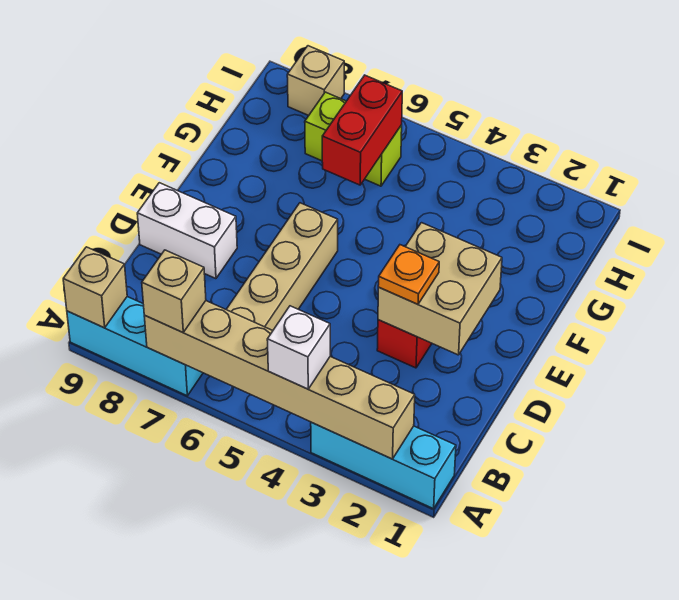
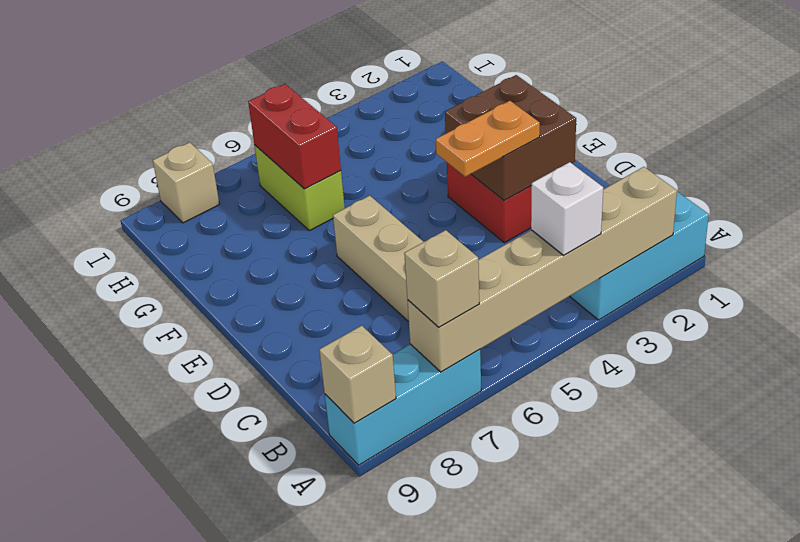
tan 2x2 brick [378,223,502,355] -> brown 2x2 brick [445,75,576,200]
orange 1x1 plate [378,245,439,304] -> orange 1x2 plate [436,101,540,177]
white 1x2 brick [137,183,237,279] -> none
lime 1x2 brick [305,92,402,186] -> lime 1x2 brick turned to [254,145,345,231]

